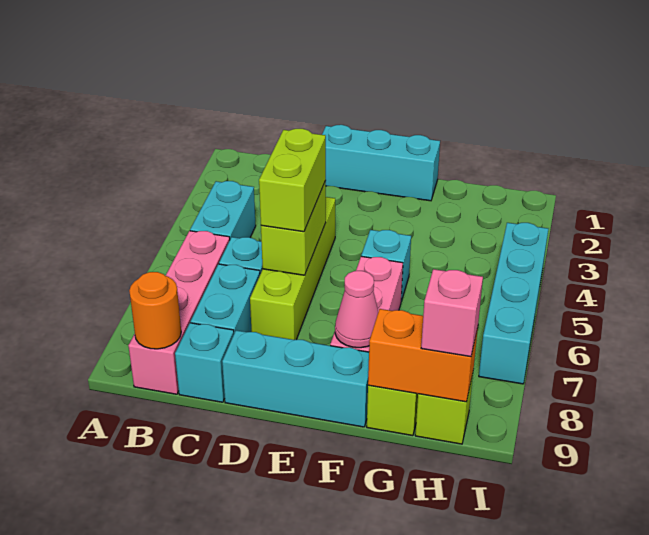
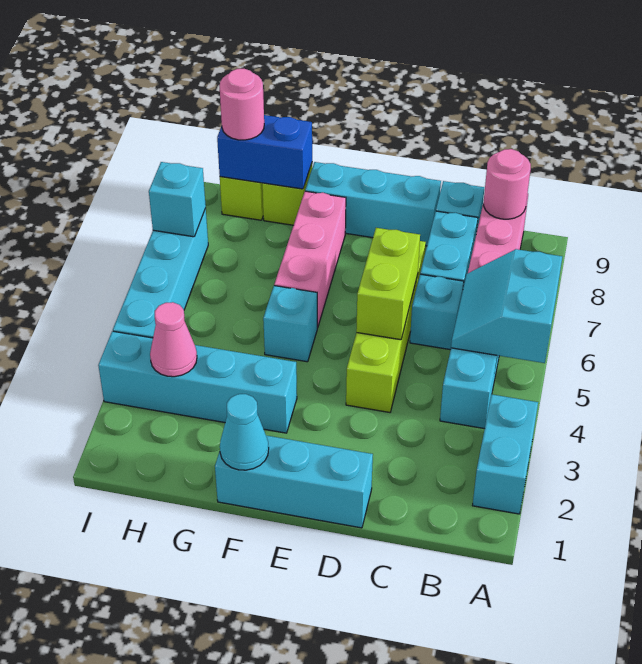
none -> cyan 1x2 brick [473,394,538,514]
none -> cyan 2x2 slope [451,249,562,363]
orange 1x1 round brick [129,272,181,349] -> pink 1x1 round brick [484,149,531,219]
lime 1x2 brick [259,129,326,232] -> none
none -> cyan 1x1 cone [220,394,269,470]
none -> cyan 1x4 brick [98,331,297,433]
pink 1x1 cone [335,271,378,348] -> pink 1x1 cone moved to [150,302,197,377]
orange 1x2 brick [368,309,478,402] -> blue 1x2 brick [217,115,312,189]
pink 1x1 brick [421,269,483,357] -> pink 1x1 round brick [220,69,264,140]
none -> cyan 1x1 brick [149,162,206,237]

